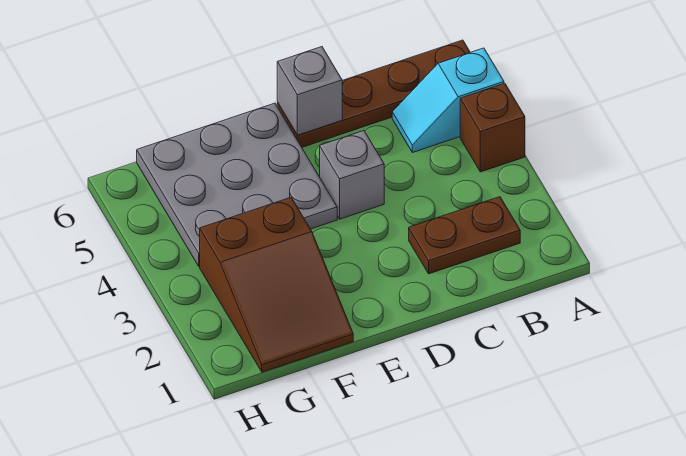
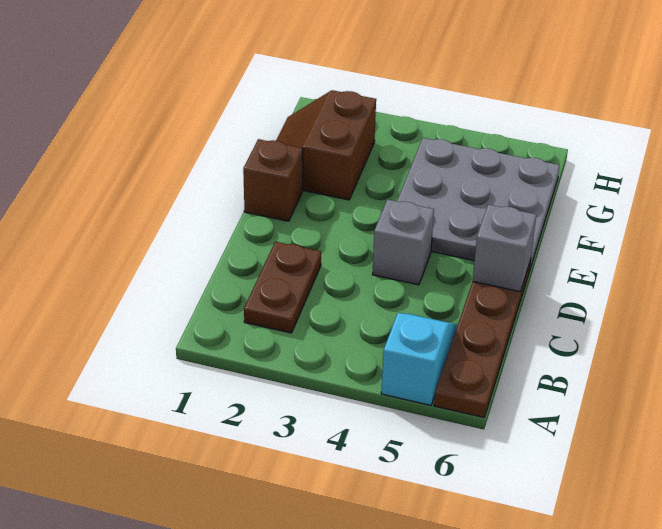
brown 1x1 brick [460,83,525,172] -> brown 1x1 brick moved to [243,139,303,221]
brown 2x3 slope [200,197,353,372] -> brown 2x2 slope [276,90,376,200]

